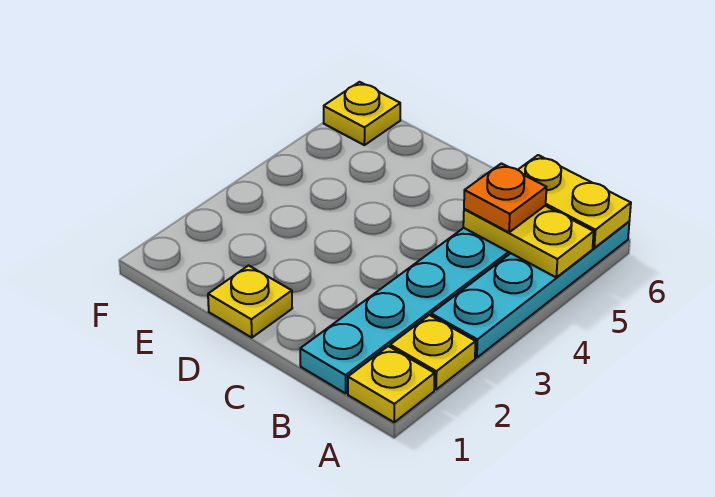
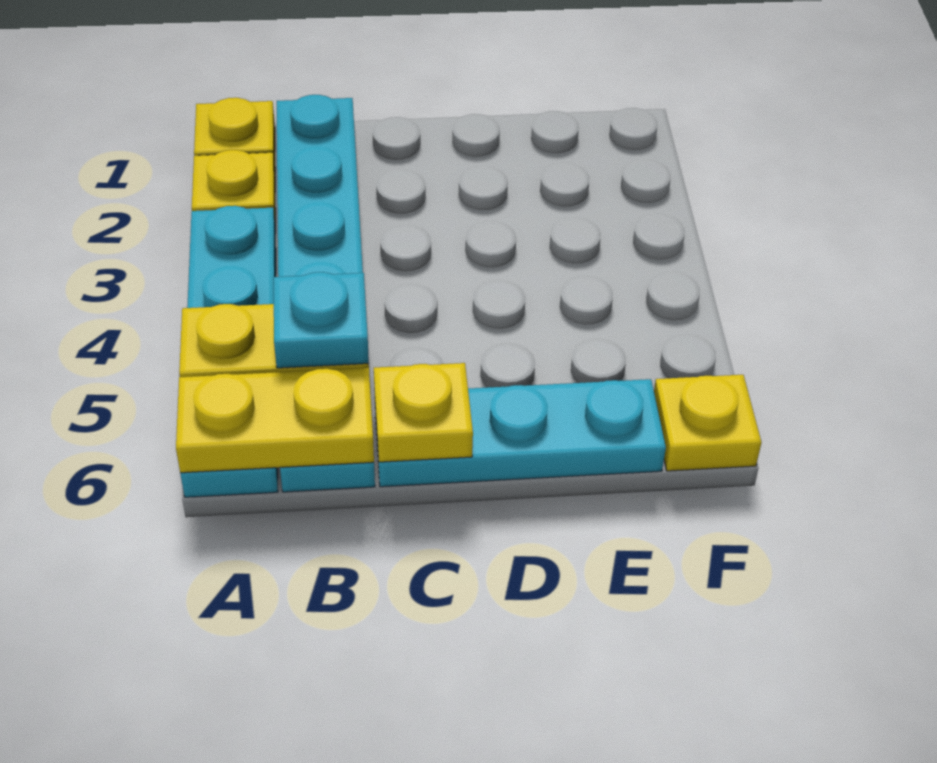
orange 1x1 plate [464,163,547,232] -> cyan 1x1 plate [274,272,369,368]
none -> cyan 1x3 plate [375,379,666,487]
yellow 1x1 plate [208,266,292,338] -> yellow 1x1 plate moved to [374,363,473,462]

